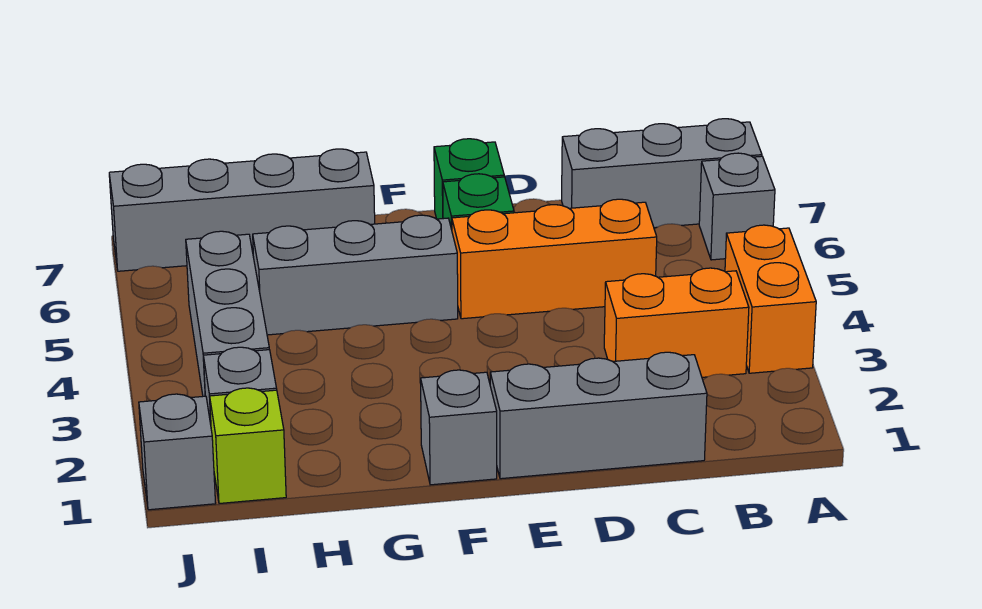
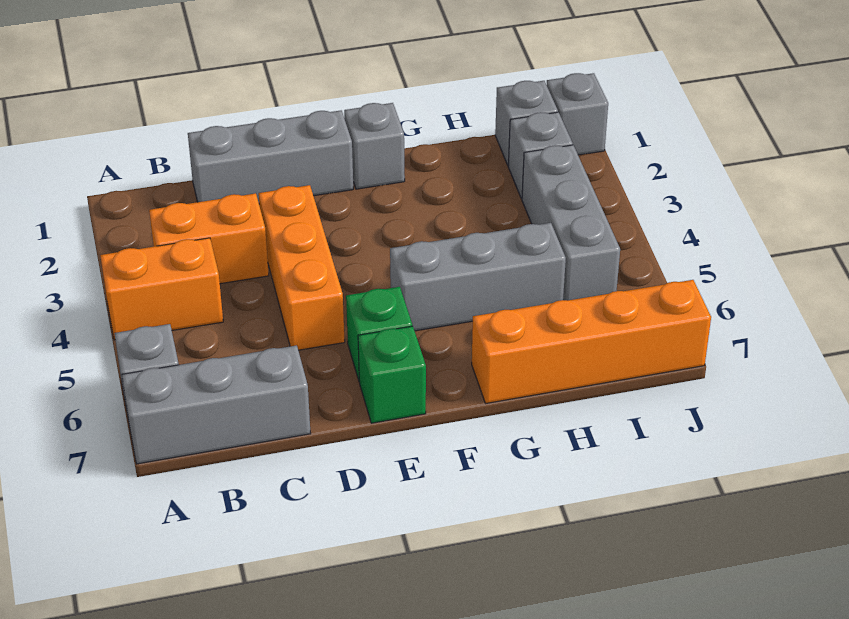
orange 1x2 brick [725,225,816,373] -> orange 1x2 brick turned to [100,238,223,340]
orange 1x3 brick [452,199,657,319] -> orange 1x3 brick turned to [259,185,345,350]
grey 1x4 brick [109,149,375,271] -> orange 1x4 brick [472,280,711,403]
lime 1x1 brick [210,388,286,503] -> grey 1x1 brick [495,81,558,166]

